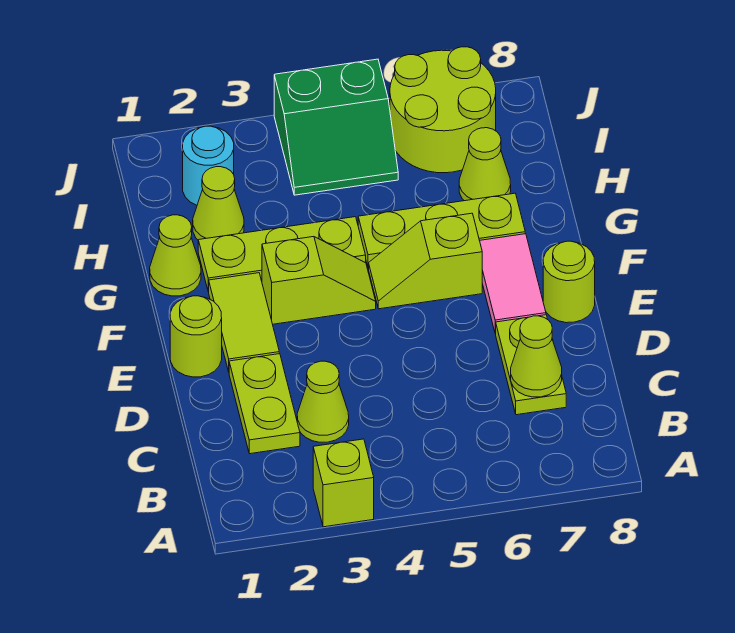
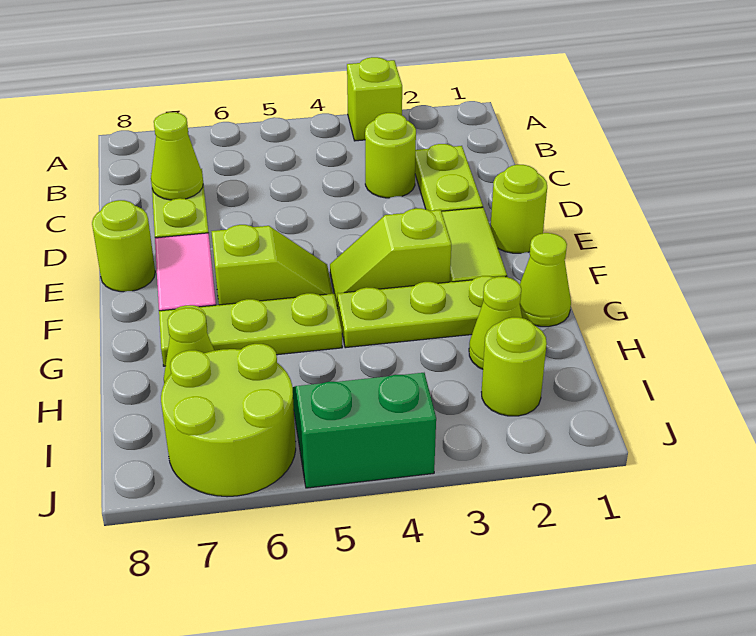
lime 1x1 cone [297,361,349,442] -> lime 1x1 round brick [365,113,416,198]
cyan 1x1 round brick [183,126,234,205] -> lime 1x1 round brick [482,317,547,416]

